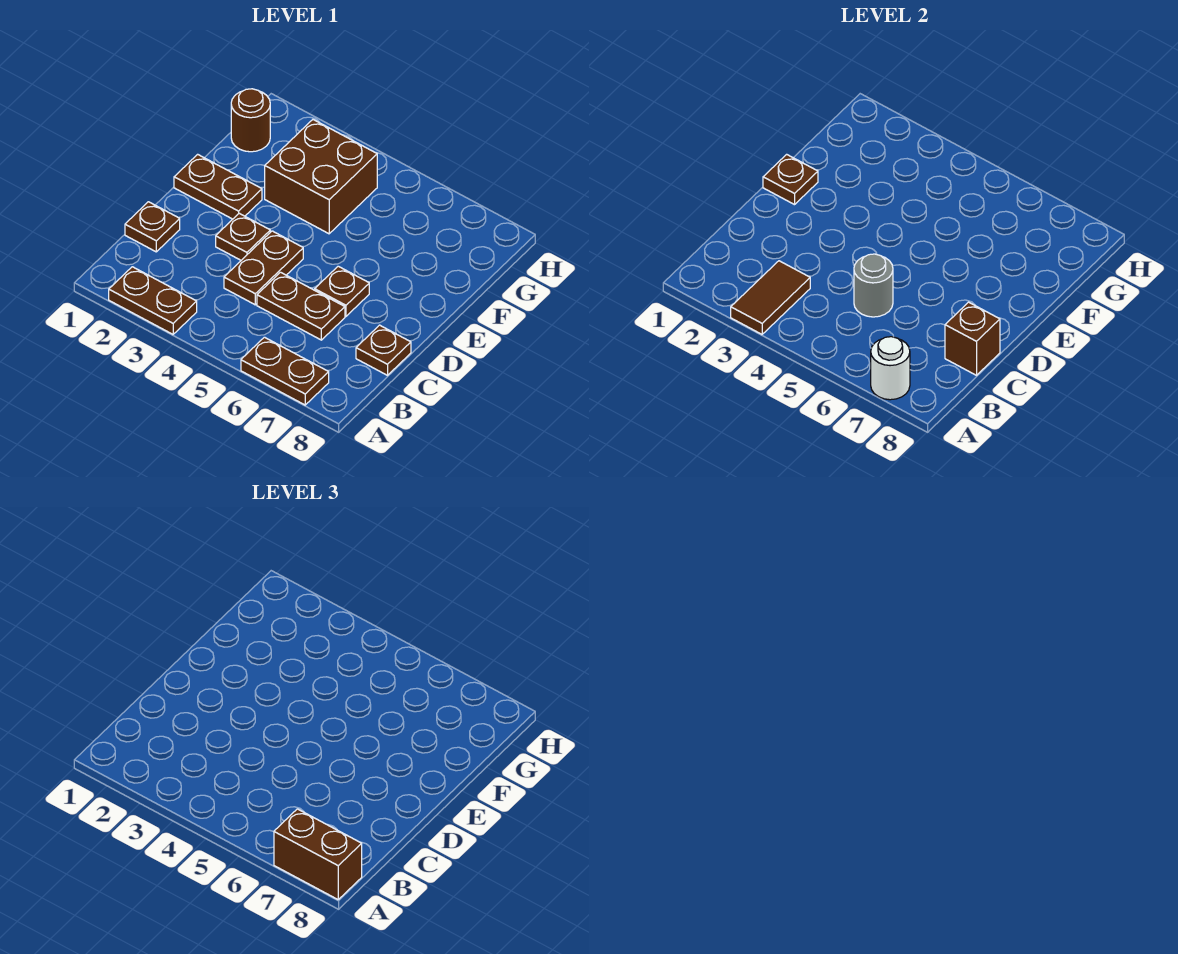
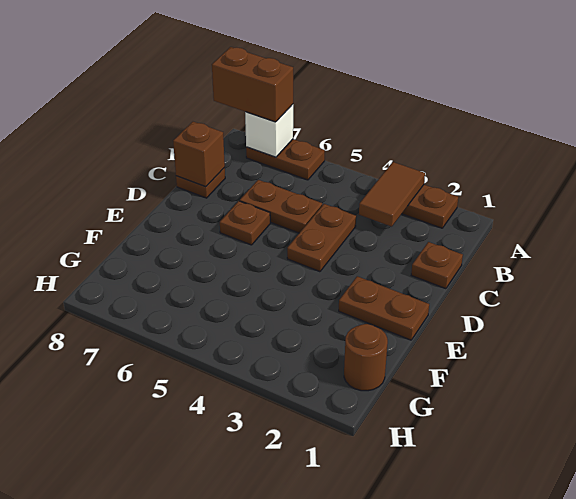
white 1x1 round brick [871,337,910,400] -> white 1x1 brick [245,104,293,157]
grey 1x1 round brick [854,254,893,317] -> none
brown 1x1 plate [216,213,270,260] -> none
brown 1x1 plate [763,154,818,205] -> none
brown 2x2 brick [265,120,377,234] -> none

